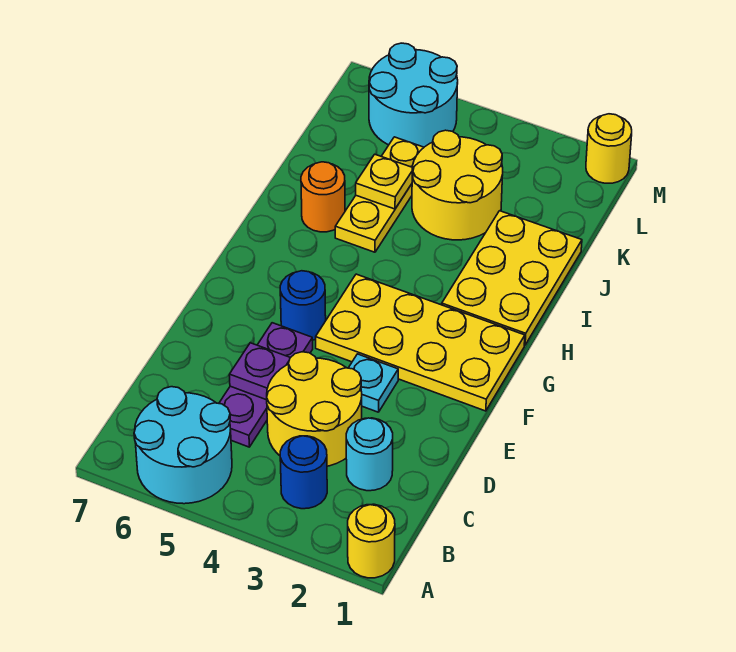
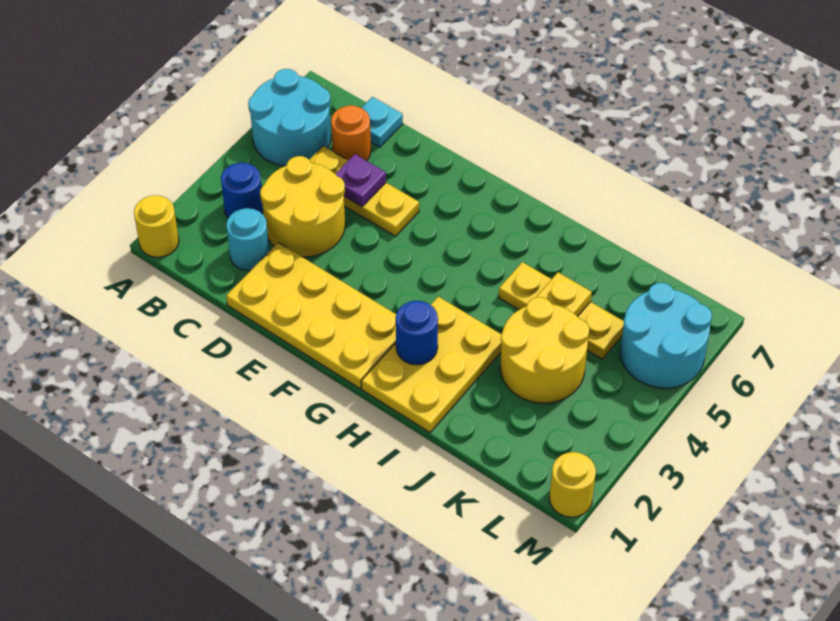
purple 1x3 plate [219,323,313,447] -> yellow 1x3 plate [309,146,419,236]
cyan 1x1 plate [349,354,398,412] -> cyan 1x1 plate moved to [362,97,403,147]
yellow 2x4 plate [316,274,525,411] -> yellow 2x4 plate turned to [226,243,396,388]
blue 1x1 round brick [280,271,326,340] -> blue 1x1 round brick moved to [396,301,438,365]
yellow 2x3 plate [442,211,582,345] -> yellow 2x3 plate turned to [361,297,502,432]
orange 1x1 round brick [301,162,345,232] -> orange 1x1 round brick moved to [331,105,371,161]

